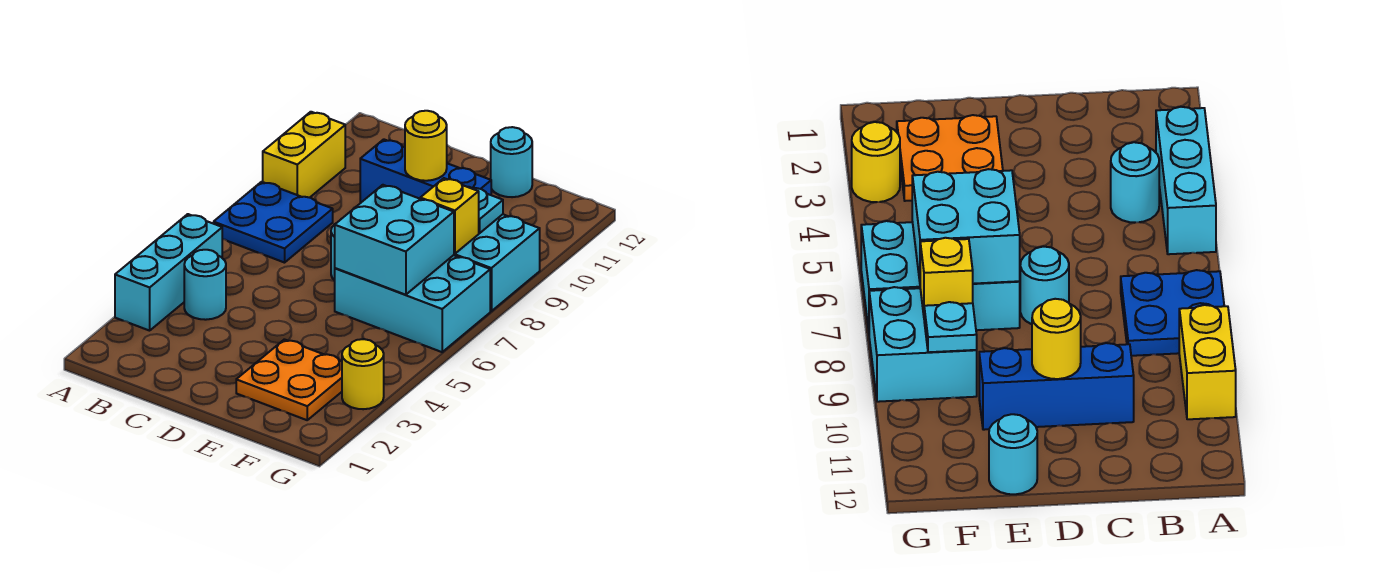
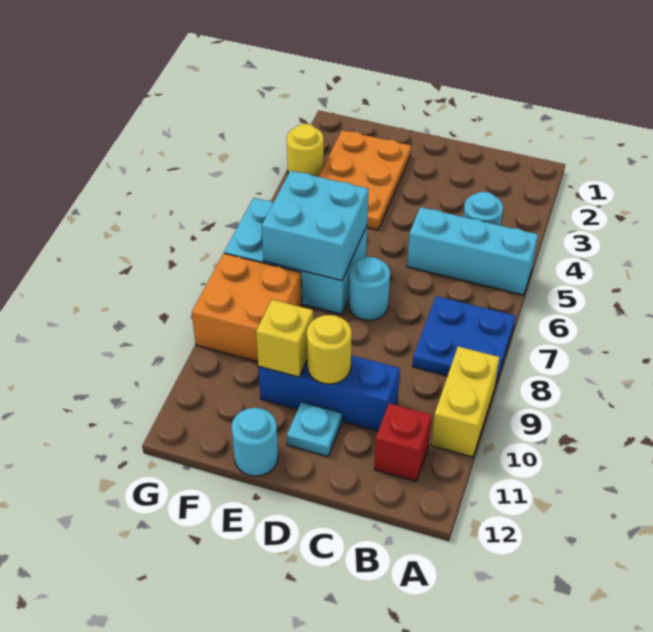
cyan 1x3 brick [115,214,222,331] -> cyan 1x3 brick turned to [407,207,538,295]
none -> red 1x1 brick [374,403,432,481]
orange 2x2 plate [236,339,342,420] -> orange 2x3 plate [319,130,411,230]
cyan 2x2 brick [454,214,540,311] -> orange 2x2 brick [192,253,302,362]
yellow 1x1 brick [420,178,479,254] -> yellow 1x1 brick moved to [256,300,313,377]
cyan 1x1 plate [469,187,503,233] -> cyan 1x1 plate moved to [287,402,342,457]

